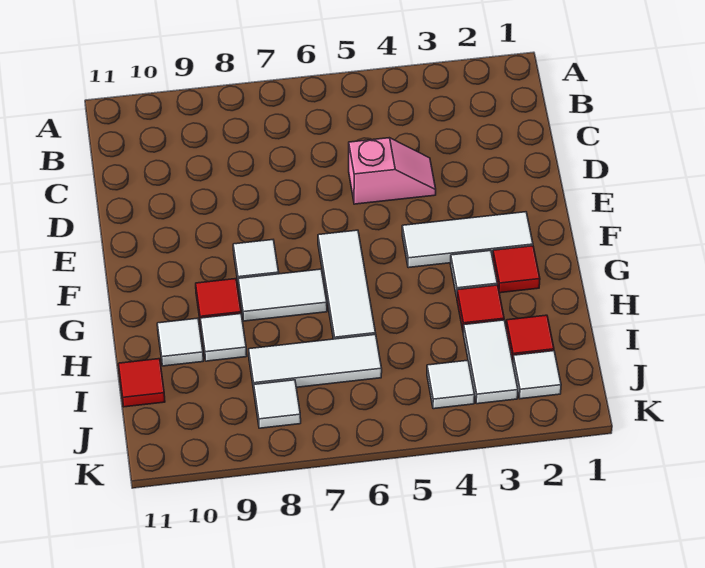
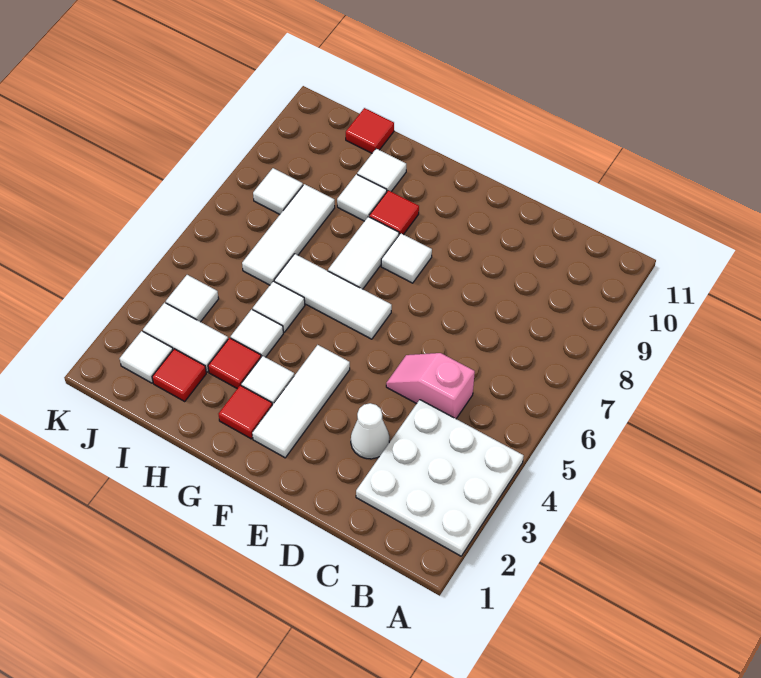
none -> white 3x3 plate [356,400,524,556]
none -> white 1x1 cone [351,403,389,459]
pink 1x2 slope [349,138,436,204] -> pink 1x2 slope turned to [386,353,475,419]
none -> white 1x1 tile [231,309,283,357]
none -> white 1x1 tile [253,281,305,332]

